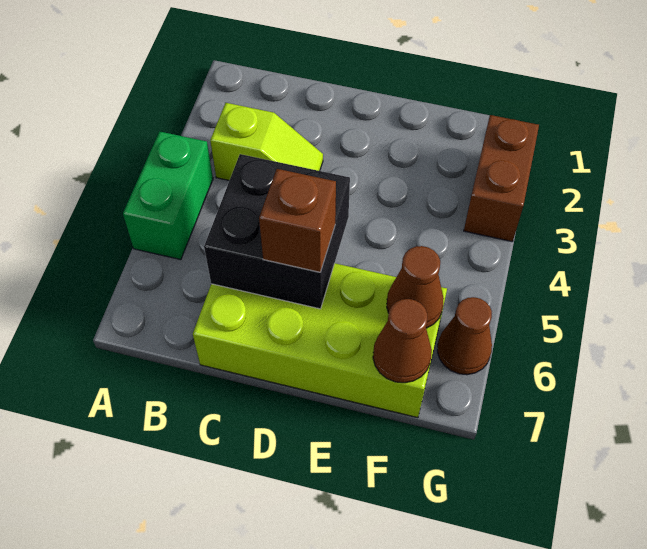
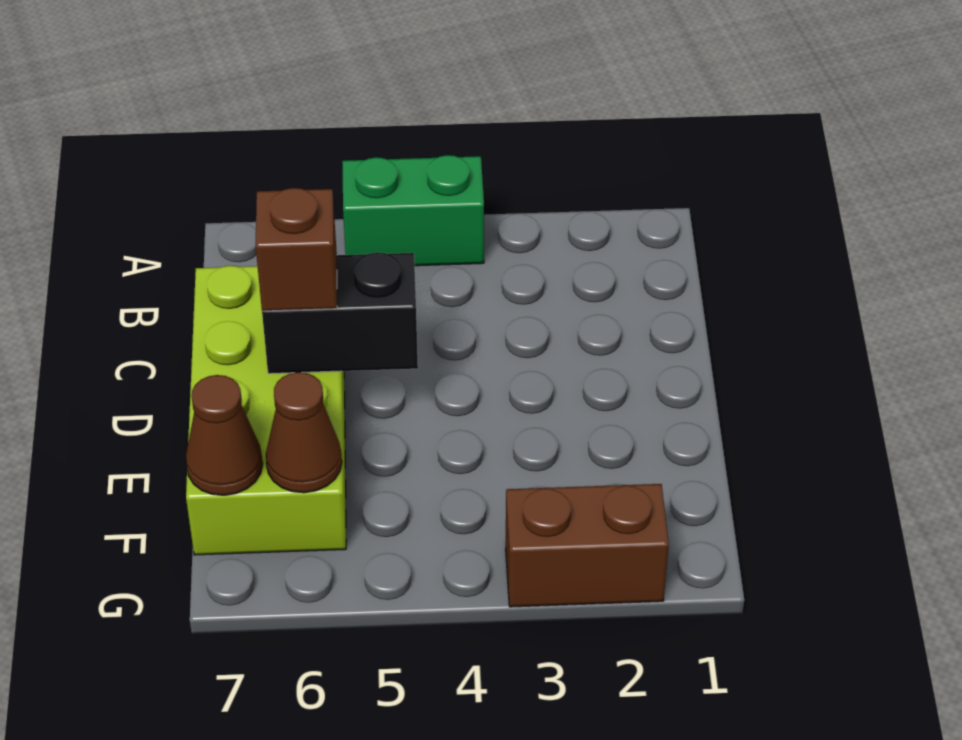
lime 1x2 slope [210,103,323,181] -> none
black 2x2 brick [204,154,350,309] -> black 1x2 brick [262,252,418,374]
brown 1x1 cone [437,297,492,375] -> none

